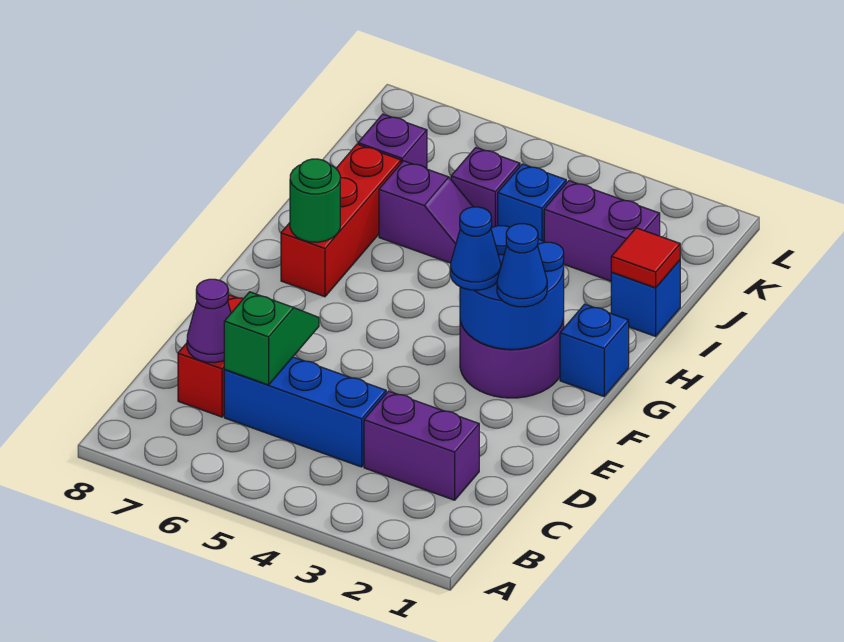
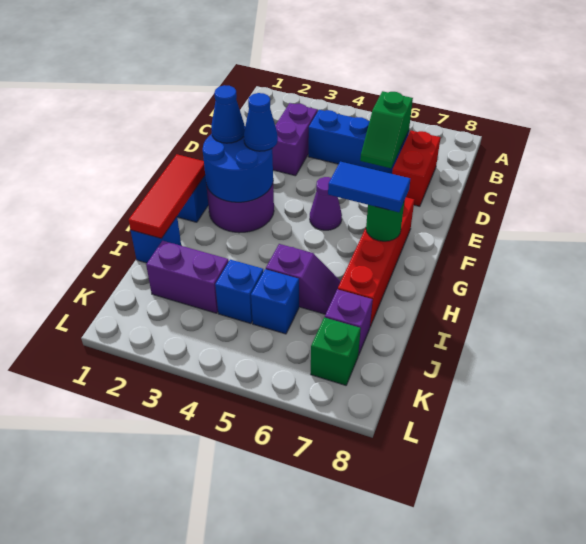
purple 1x2 brick [364,391,479,500] -> purple 1x2 brick turned to [272,103,318,176]
purple 1x1 cone [187,279,231,363] -> purple 1x1 cone moved to [310,177,342,230]
none -> blue 1x2 tile [328,162,410,212]
red 1x3 brick [281,144,401,297] -> red 1x4 brick [338,197,414,327]
red 1x1 tile [611,228,680,288] -> red 1x3 tile [129,154,205,239]
purple 1x2 slope [379,161,473,263] -> purple 1x2 slope turned to [266,244,341,314]
purple 1x1 brick [451,148,520,228] -> blue 1x1 brick [251,269,299,334]
none -> green 1x1 brick [311,317,361,385]

